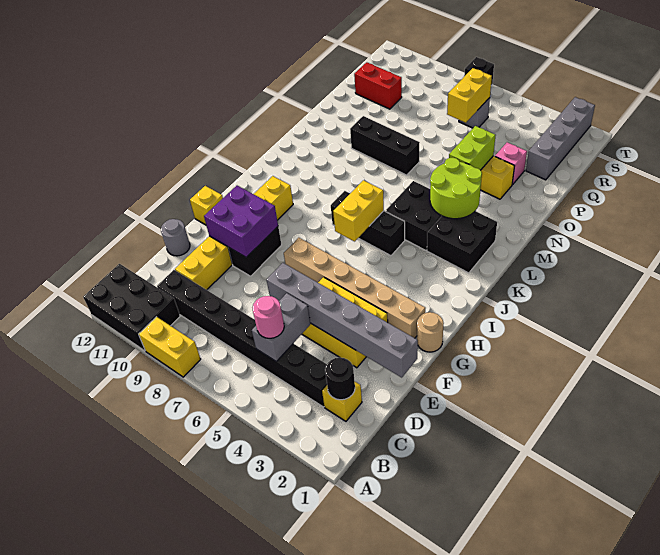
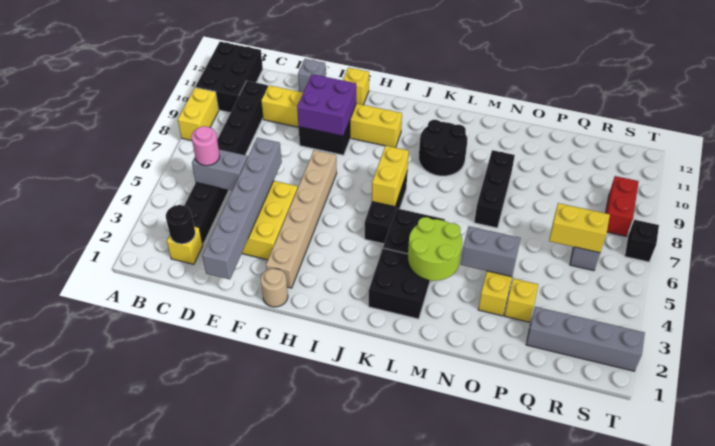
grey 1x1 round brick [161,219,190,256] -> grey 1x1 brick [298,59,326,92]
yellow 1x2 brick [333,180,384,241] -> yellow 1x2 brick turned to [372,146,409,207]
none -> black 2x2 round brick [419,120,467,176]
lime 1x2 brick [449,126,496,170] -> grey 1x2 brick [461,226,521,277]
pink 1x1 brick [495,142,527,184] -> yellow 1x1 brick [505,278,538,322]
red 1x2 brick [354,62,402,109] -> red 1x2 brick moved to [606,176,639,236]

